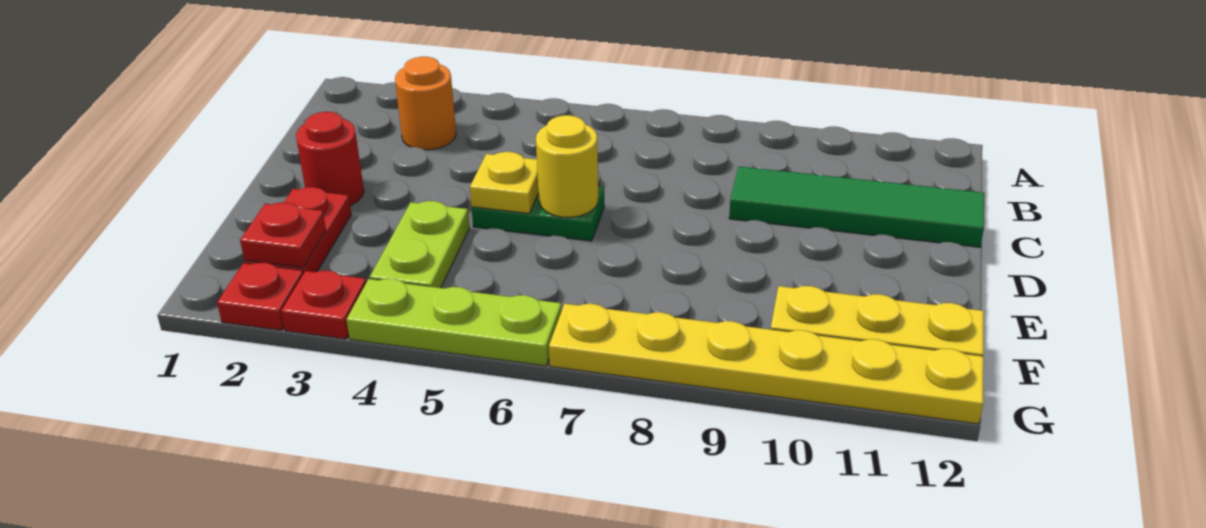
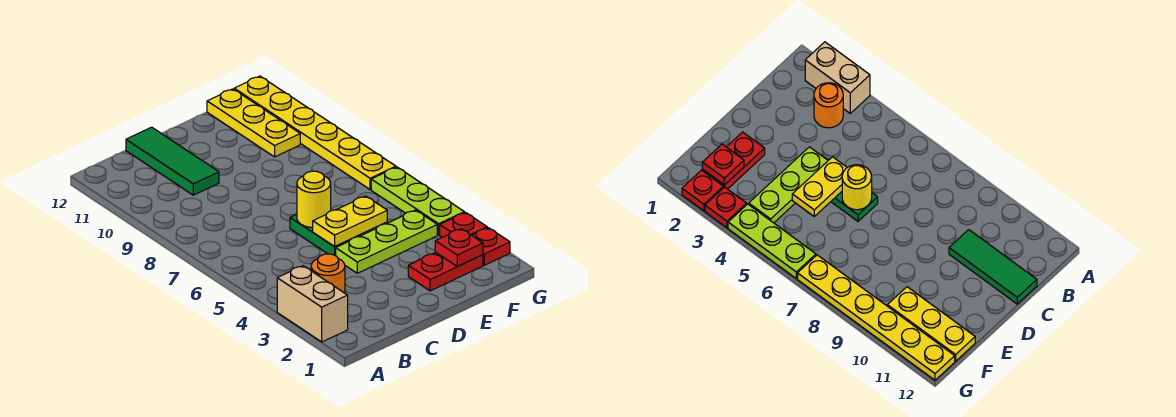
none -> tan 1x2 brick [277,266,348,342]
green 1x4 tile [729,167,984,247] -> green 1x3 tile [126,127,219,195]
red 1x1 round brick [296,112,364,206] -> none
yellow 1x1 plate [470,152,538,213] -> yellow 1x2 plate [313,196,387,246]
lime 1x2 plate [370,201,469,288] -> lime 1x3 plate [336,210,437,273]

